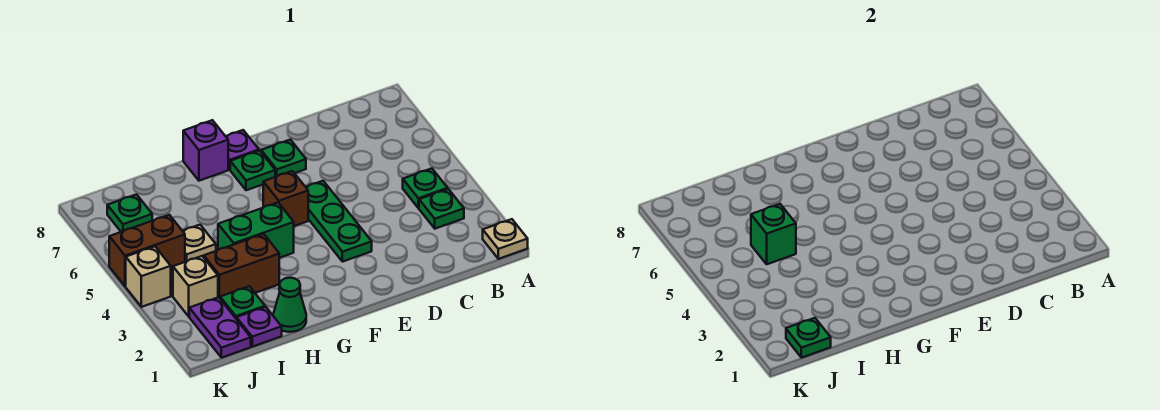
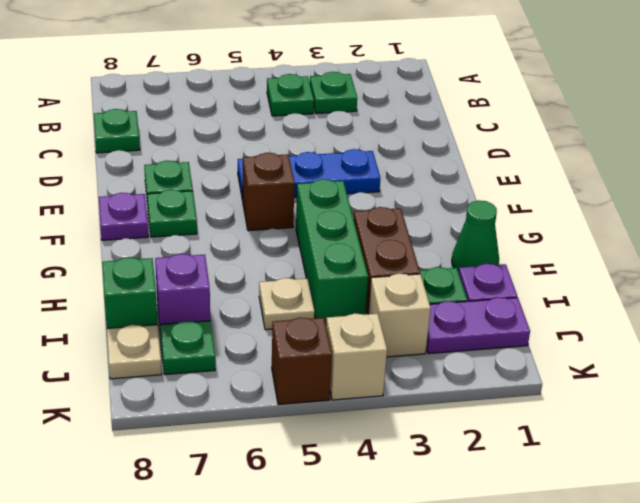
tan 1x1 plate [483,219,528,259] -> tan 1x1 plate moved to [107,325,162,379]
green 1x3 plate [306,181,372,262] -> blue 1x3 plate [238,149,380,200]
green 1x2 brick [218,203,294,258] -> green 1x3 brick [296,179,368,324]
purple 1x1 brick [183,120,228,181] -> purple 1x1 brick moved to [155,254,210,336]
green 1x1 brick [751,204,796,264] -> green 1x1 brick moved to [102,257,157,328]
green 1x1 plate [786,318,831,358] -> green 1x1 plate moved to [94,109,140,153]
brown 1x2 brick [109,215,185,286] -> brown 1x1 brick [272,318,332,405]

